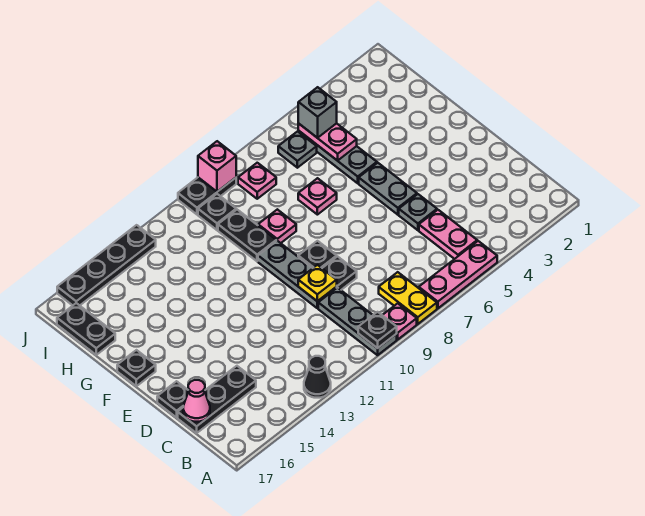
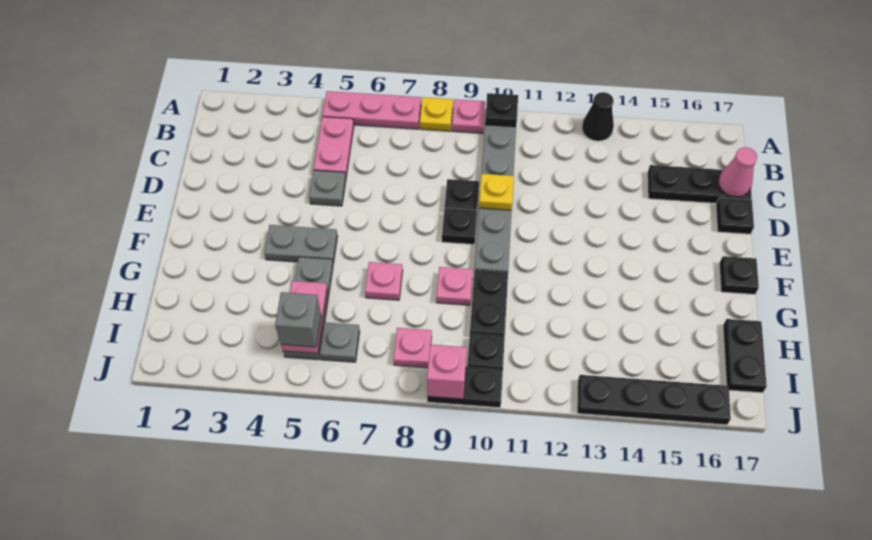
yellow 1x2 plate [379,272,437,324] -> yellow 1x1 plate [420,97,453,131]
grey 1x2 plate [359,163,417,215] -> grey 1x2 plate turned to [264,225,338,264]

